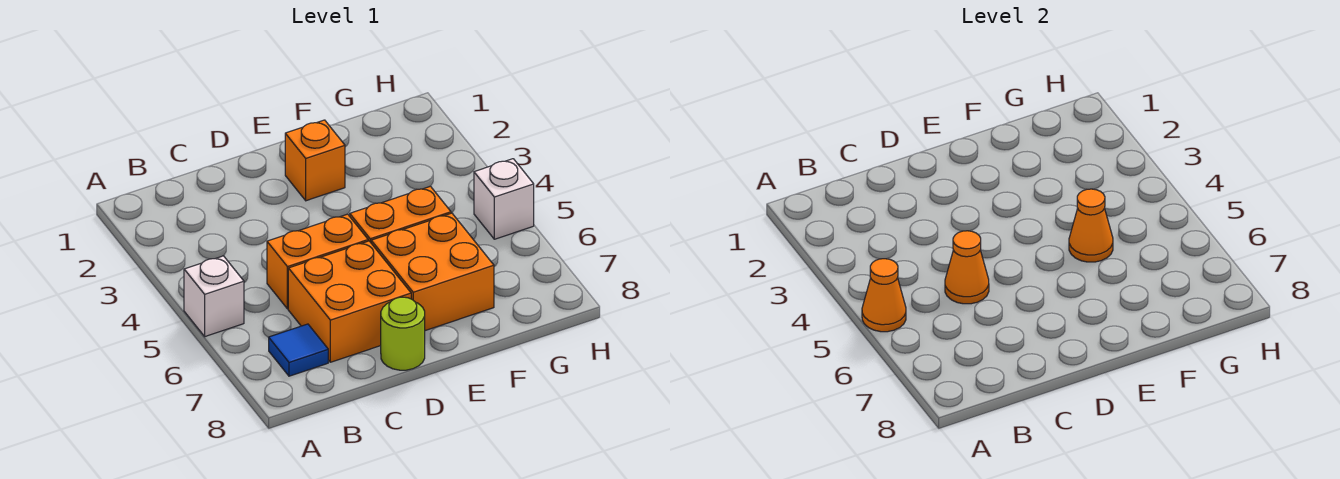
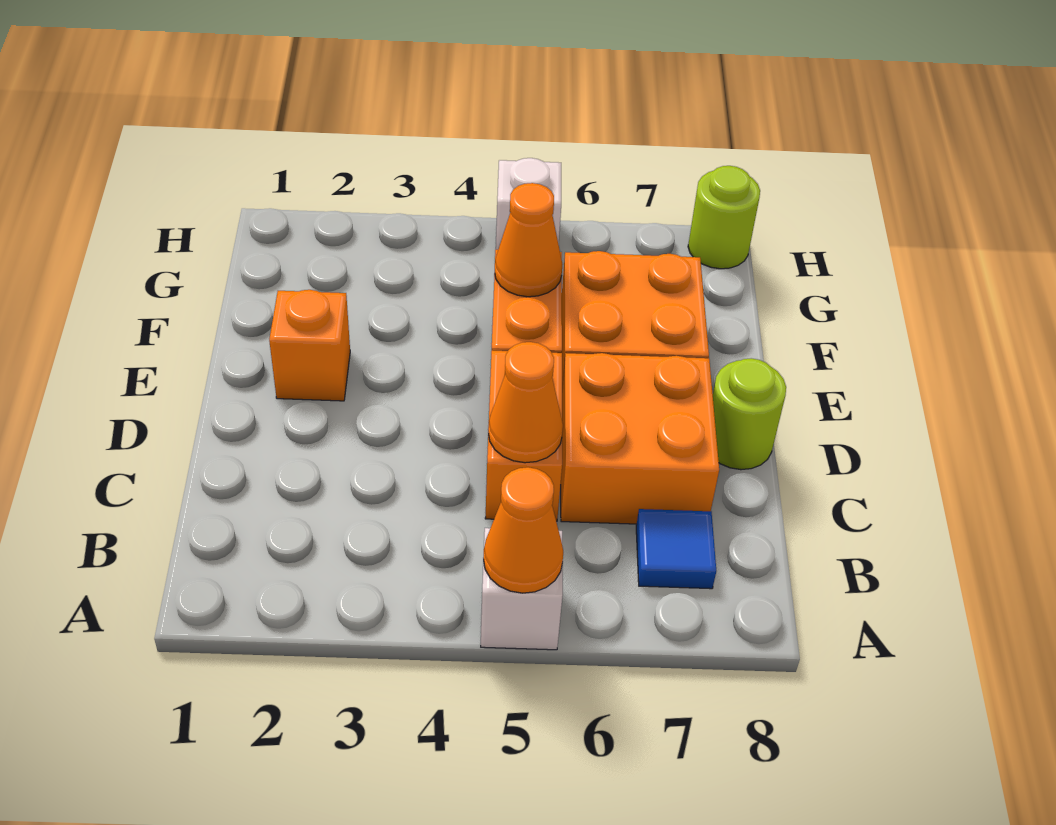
none -> lime 1x1 round brick [688,166,760,269]

